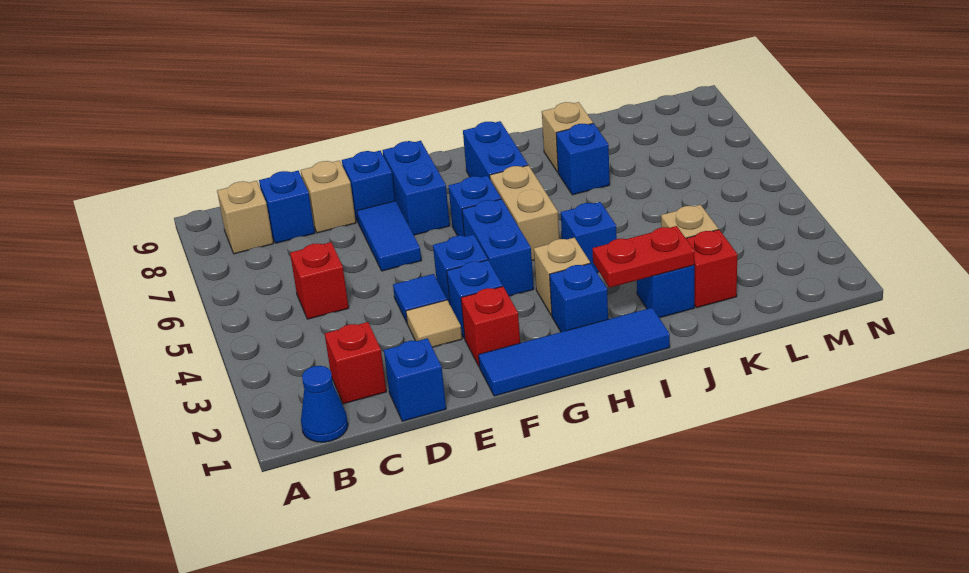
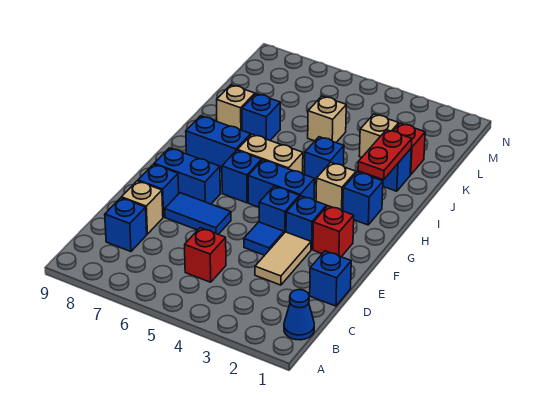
tan 1x1 brick [217,181,273,254] -> tan 1x1 brick moved to [308,96,346,142]
red 1x1 brick [325,322,386,404] -> none
tan 1x1 tile [406,300,462,347] -> tan 1x2 tile [255,232,311,285]
blue 1x4 tile [478,308,670,396] -> none

